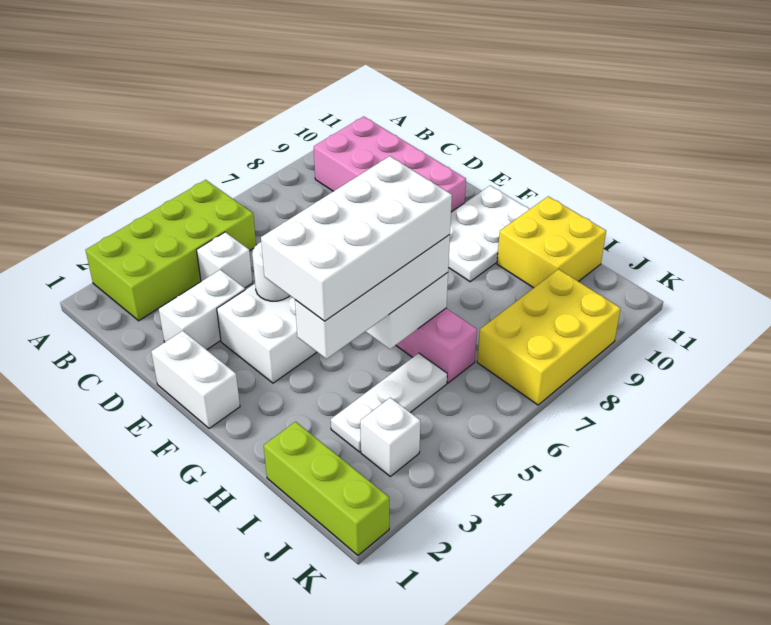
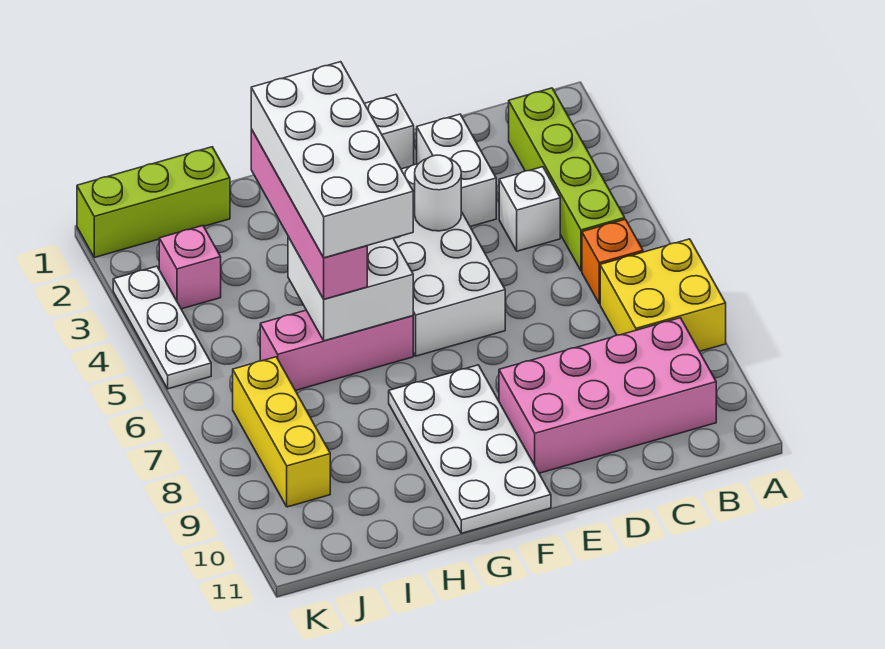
lime 2x4 brick [86,180,256,321] -> lime 1x4 brick [509,88,625,271]
none -> orange 1x1 brick [582,219,643,304]
white 2x3 plate [448,186,529,282] -> white 2x4 plate [389,365,551,533]
white 1x4 brick [295,235,450,359] -> pink 1x4 brick [251,129,367,299]
yellow 2x2 brick [497,196,606,288] -> yellow 2x2 brick moved to [600,239,726,351]
white 1x3 plate [331,353,447,452] -> white 1x3 plate moved to [113,266,211,389]
white 1x1 brick [360,398,420,476] -> pink 1x1 brick [159,226,221,309]
yellow 2x3 brick [477,269,621,405] -> yellow 1x3 brick [233,357,330,507]

